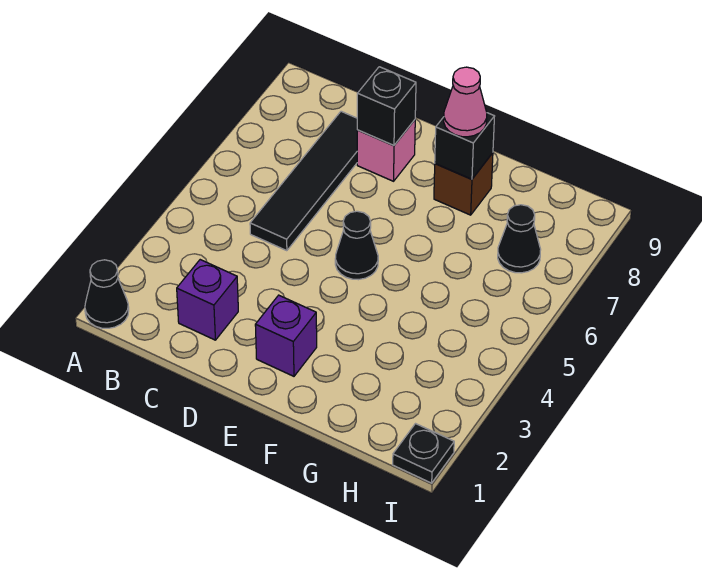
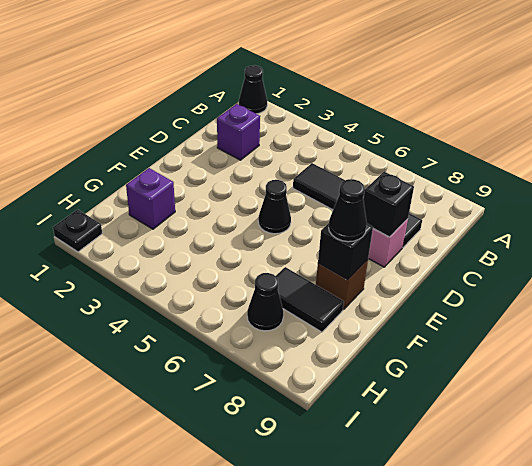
purple 1x1 brick [255,295,317,376] -> purple 1x1 brick moved to [126,168,175,229]
pink 1x1 cone [444,67,487,137] -> black 1x1 cone [329,179,367,242]
none -> black 1x2 tile [276,267,344,332]

